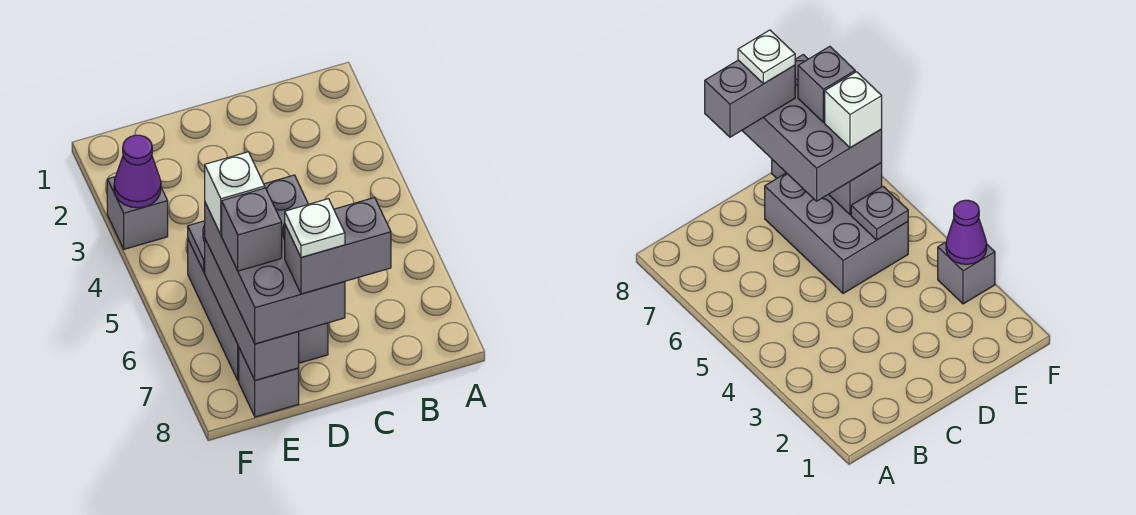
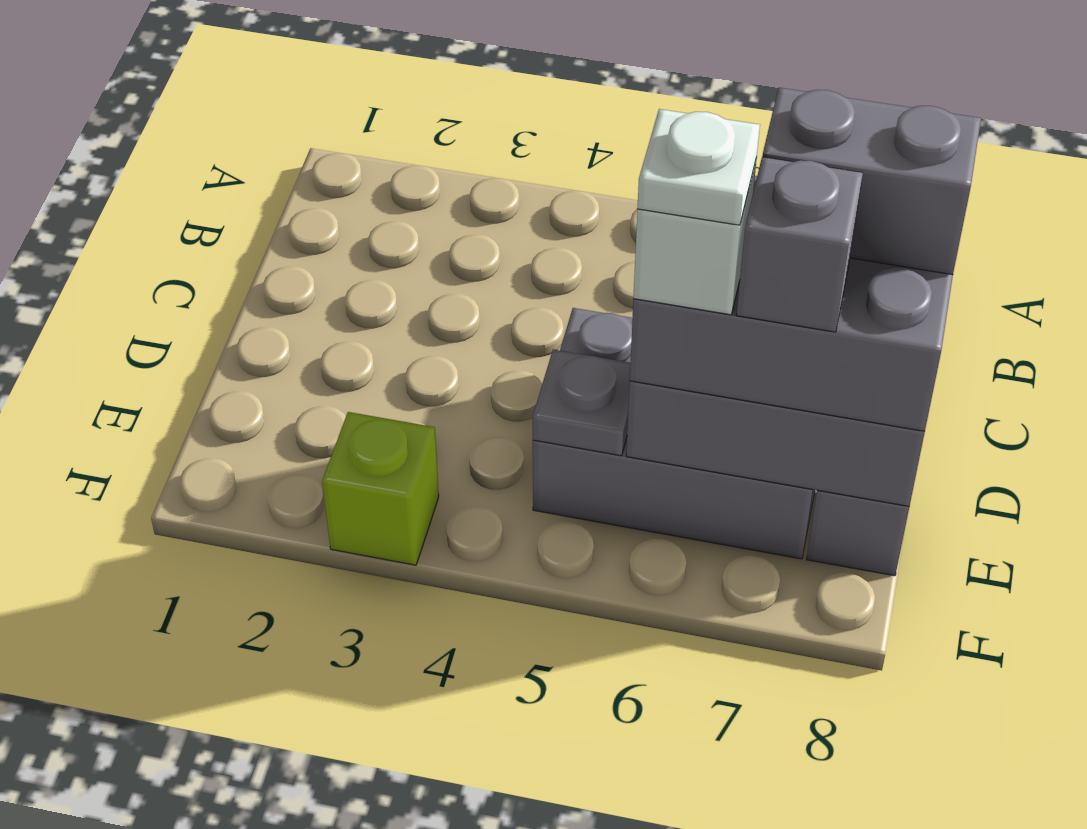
grey 1x2 brick [285,197,391,294] -> grey 1x2 brick turned to [762,88,981,275]
white 1x1 plate [285,199,345,257] -> white 1x1 plate moved to [638,109,760,225]
grey 1x1 brick [107,177,168,249] -> lime 1x1 brick [322,412,439,565]
purple 1x1 cone [114,135,161,208] -> none

